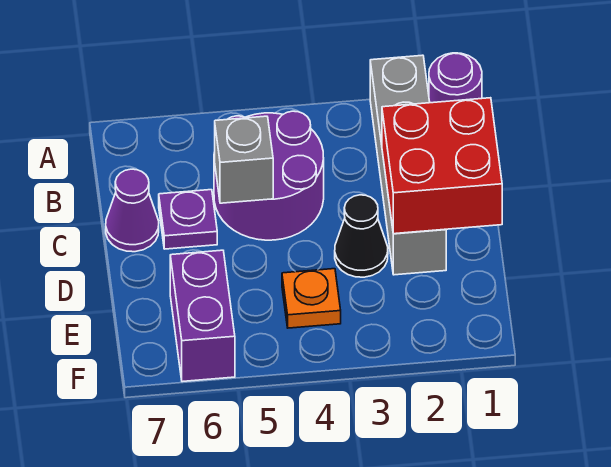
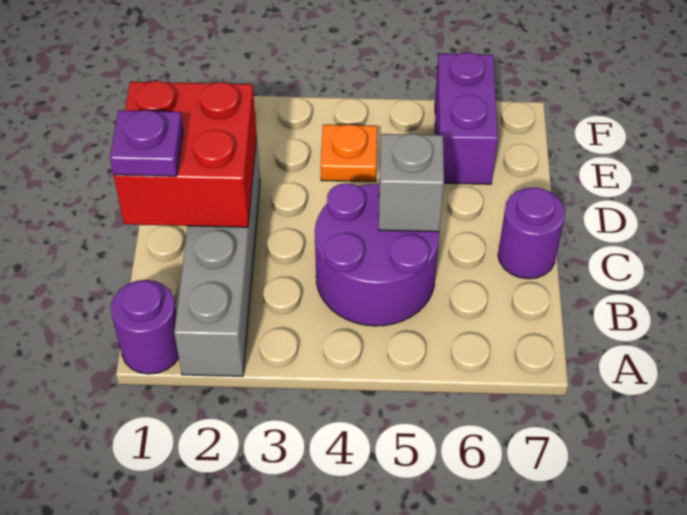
purple 1x1 plate [159,190,217,249] -> purple 1x1 plate moved to [110,110,183,176]
purple 1x1 cone [106,169,159,252] -> purple 1x1 round brick [498,188,565,279]
black 1x1 cone [335,195,388,277] -> none

